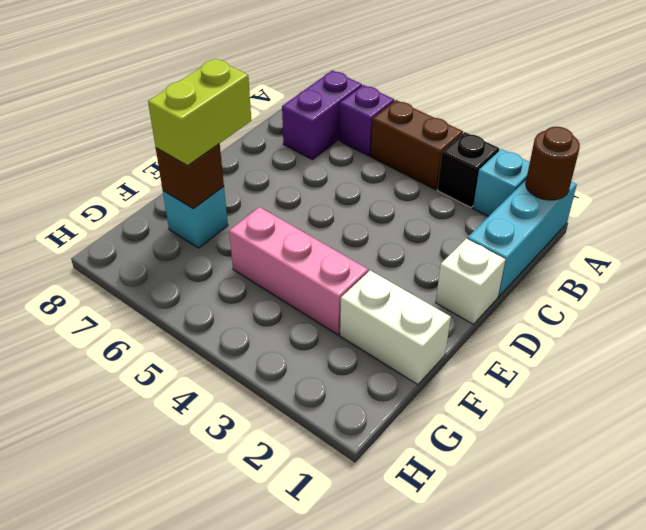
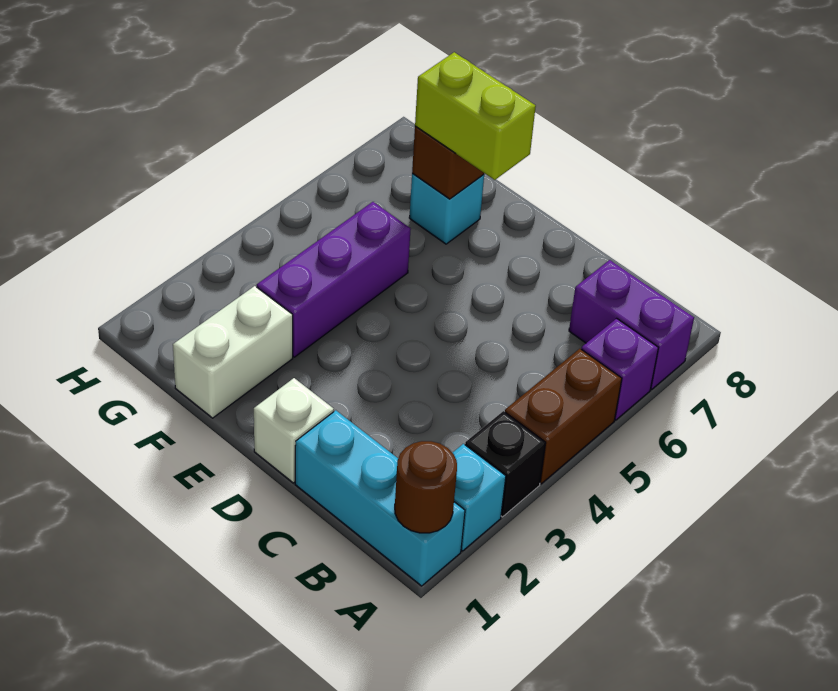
pink 1x3 brick [229,207,368,335] -> purple 1x3 brick [257,202,411,357]

